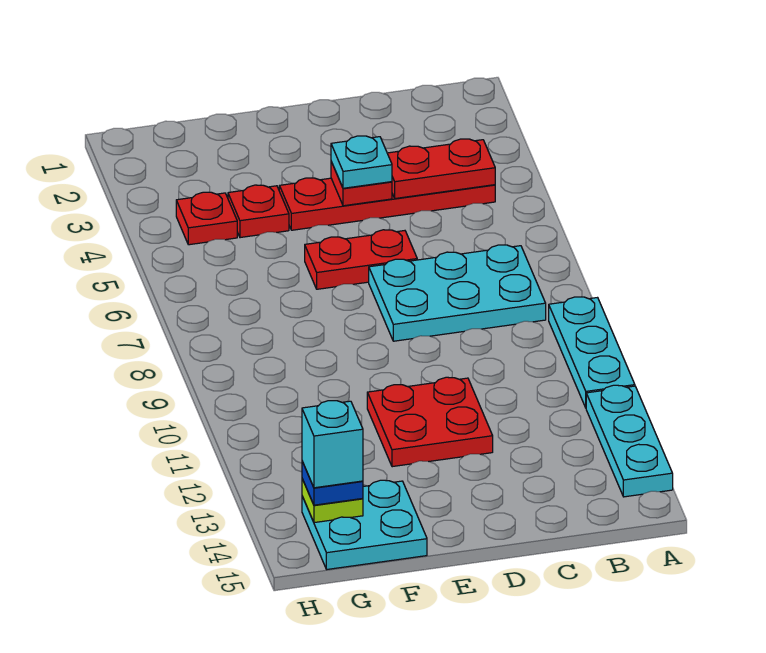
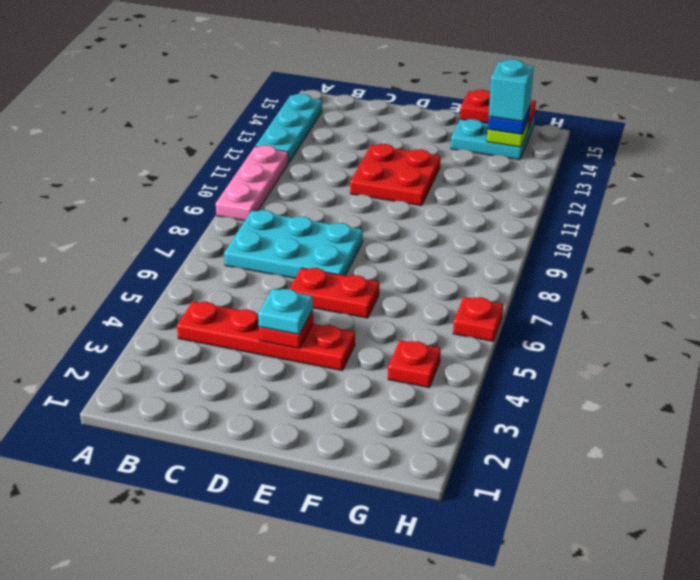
cyan 1x3 plate [549,297,635,408] -> pink 1x3 plate [216,145,288,221]
red 1x2 plate [387,139,495,198] -> red 1x2 plate moved to [460,90,536,128]
red 1x1 plate [228,185,289,238] -> red 1x1 plate moved to [453,297,503,341]

